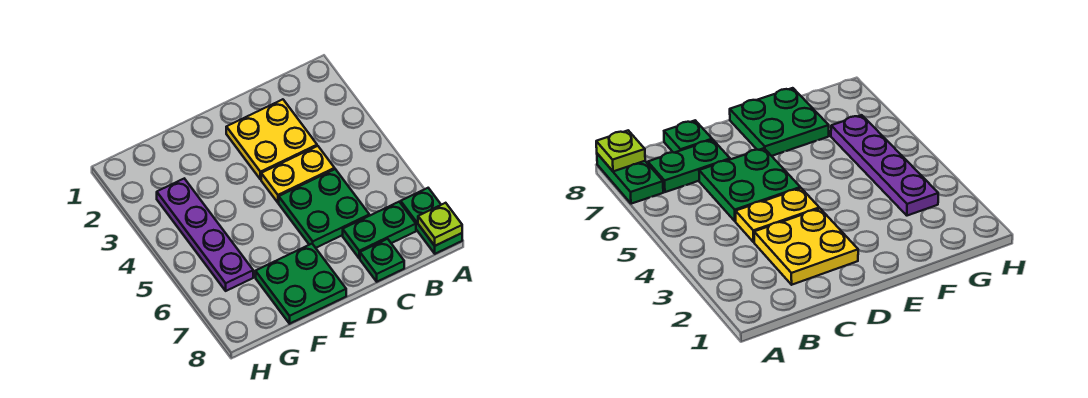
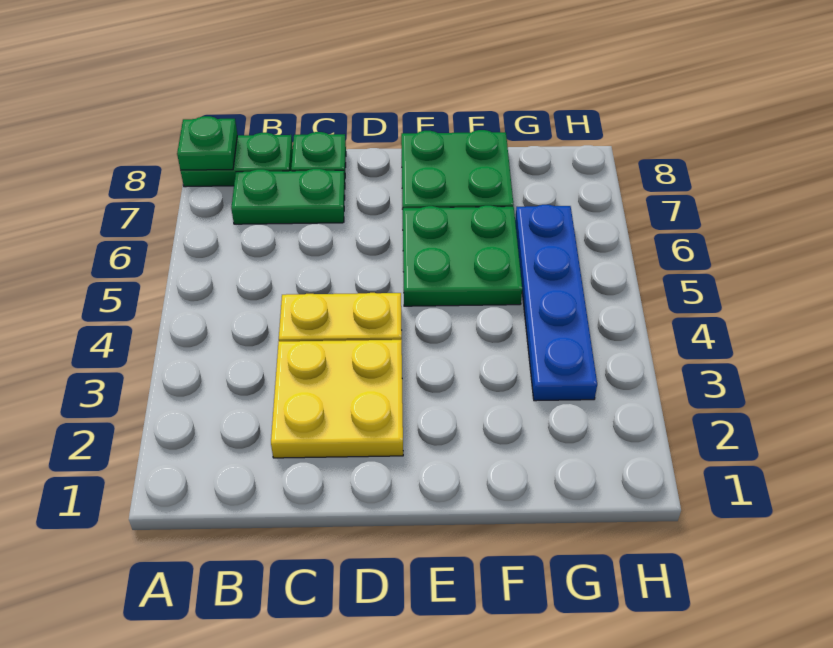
green 1x2 plate [401,188,462,254] -> green 1x2 plate turned to [181,133,293,187]
lime 1x1 plate [418,203,462,246] -> green 1x1 plate [177,116,237,170]
green 2x2 plate [279,169,369,248] -> green 2x2 plate moved to [403,205,522,306]
purple 1x4 plate [157,179,253,291] -> blue 1x4 plate [515,205,597,401]

